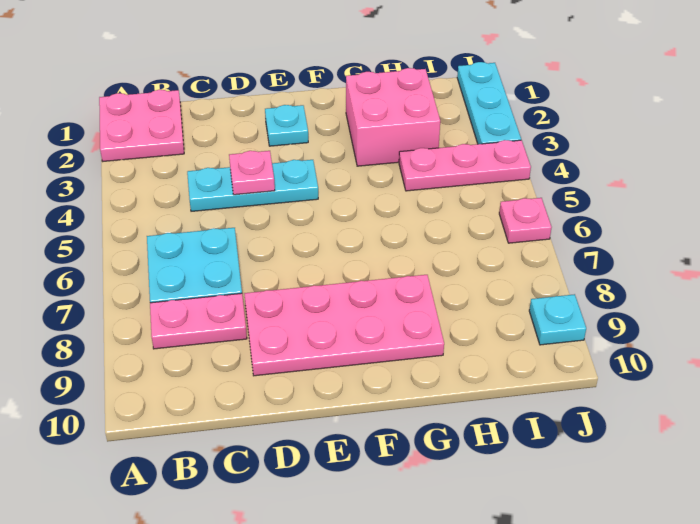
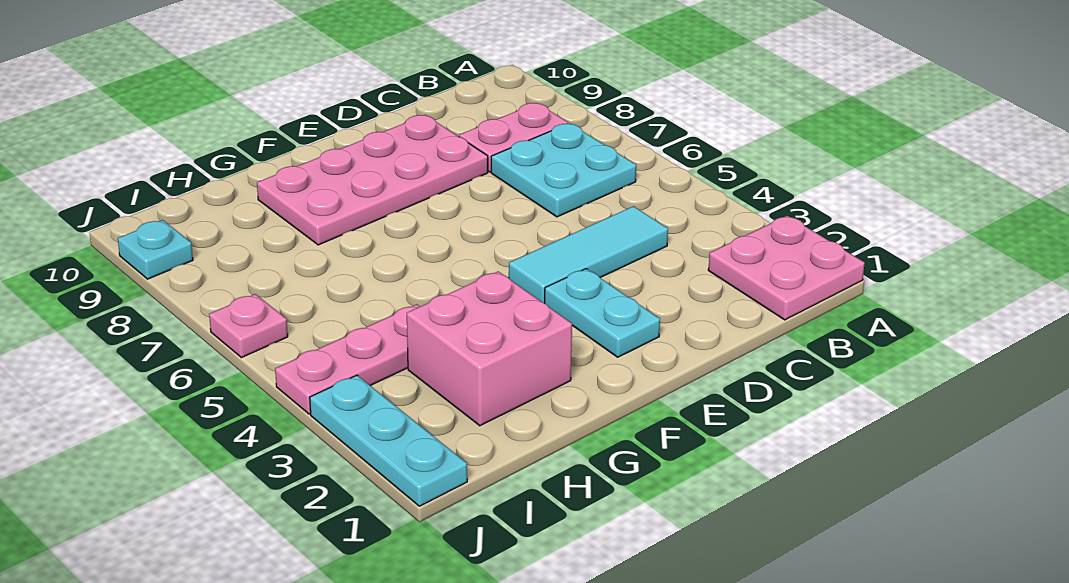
cyan 1x3 plate [187,160,318,211] -> cyan 1x3 tile [509,206,668,303]
pink 1x1 plate [229,151,275,195] -> none
cyan 1x1 plate [265,105,308,146] -> cyan 1x2 plate [545,269,660,357]

